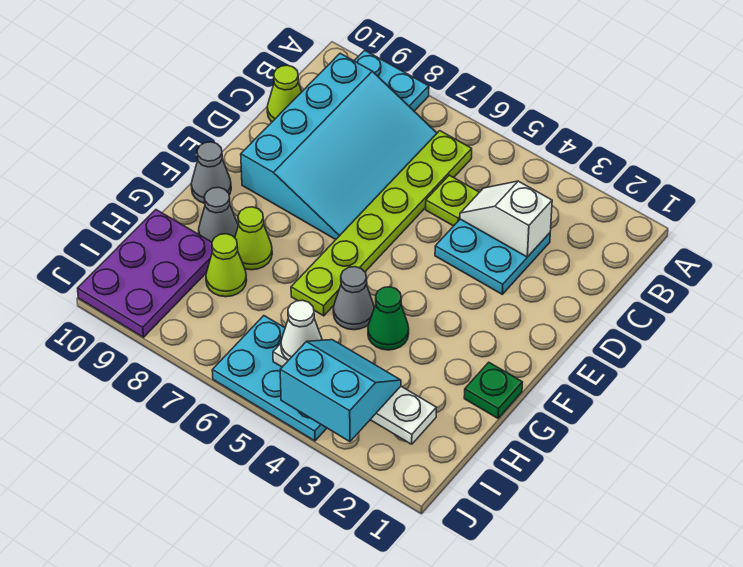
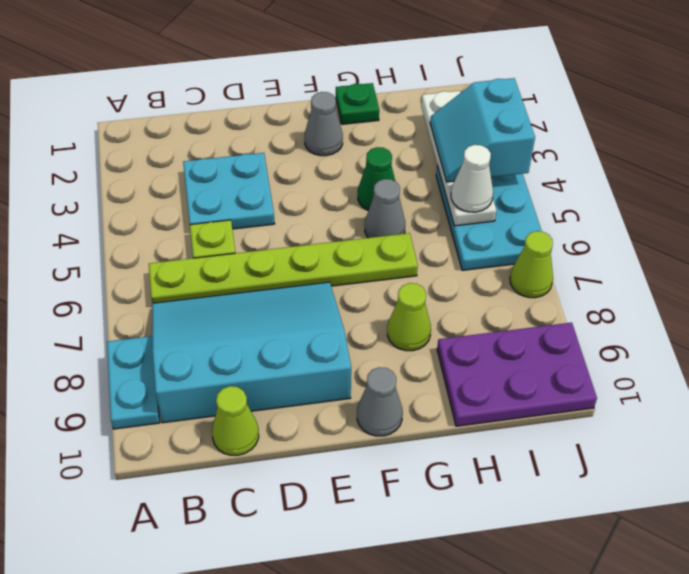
white 1x2 slope [460,181,552,257] -> none
grey 1x1 cone [199,187,238,242] -> grey 1x1 cone moved to [305,92,343,156]
lime 1x1 cone [206,234,247,297] -> lime 1x1 cone moved to [510,231,553,298]

